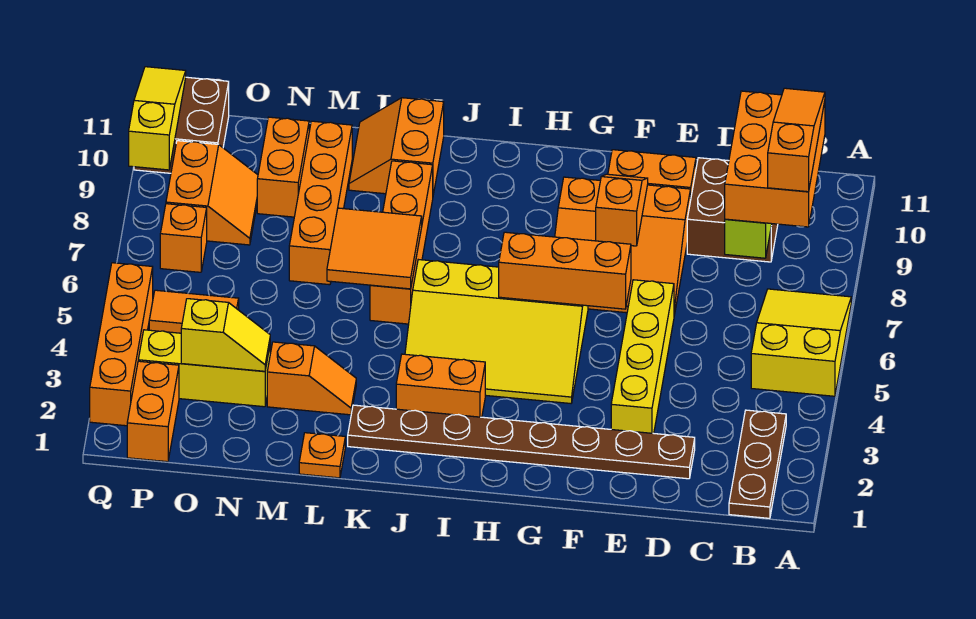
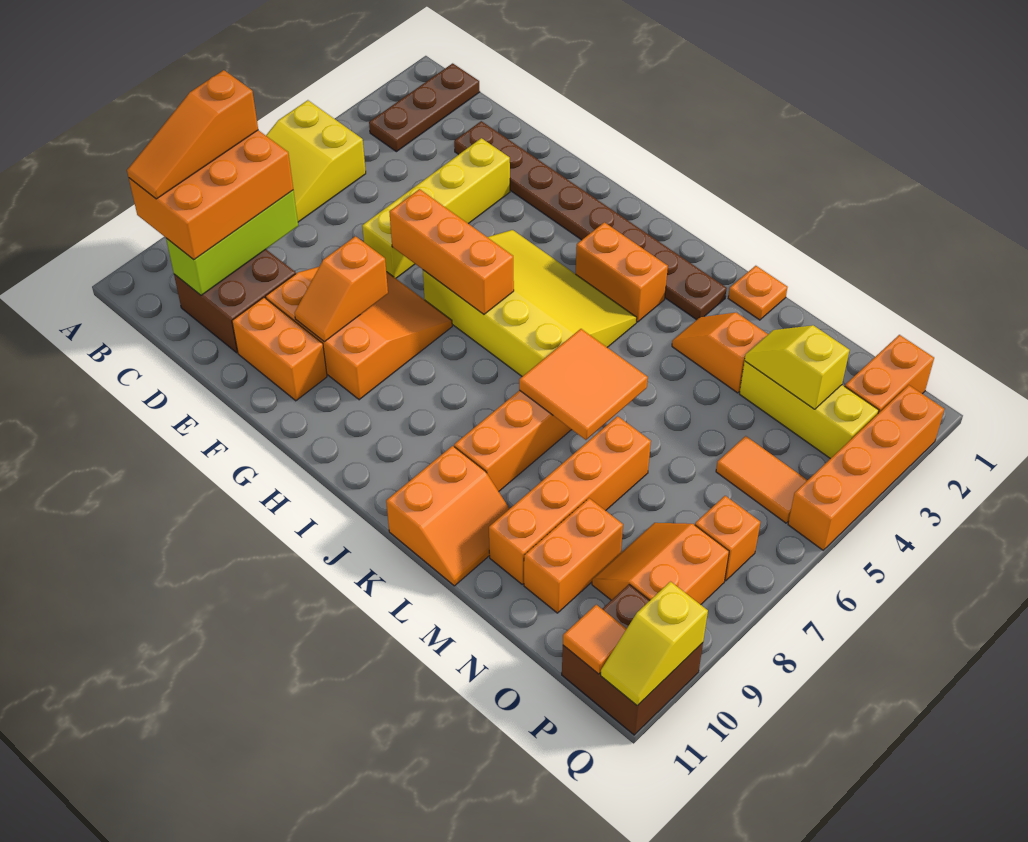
none -> orange 1x1 tile [563,605,626,674]
yellow 1x3 slope [129,67,186,170] -> yellow 1x2 slope [601,582,708,706]

